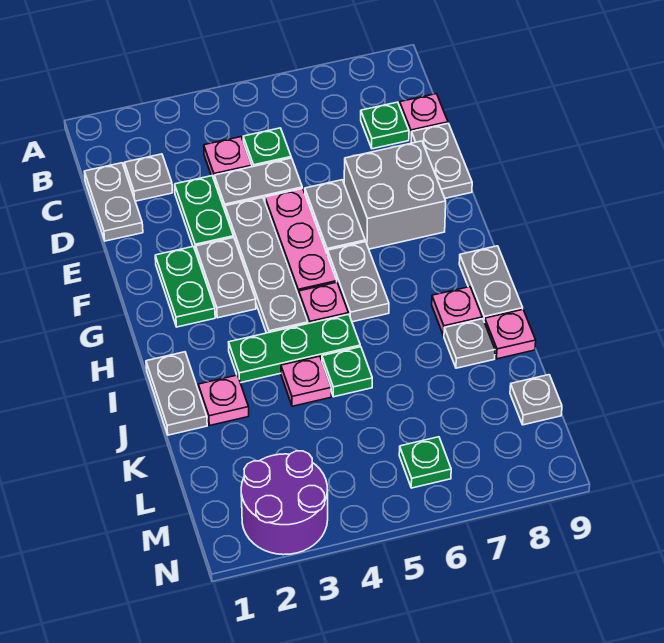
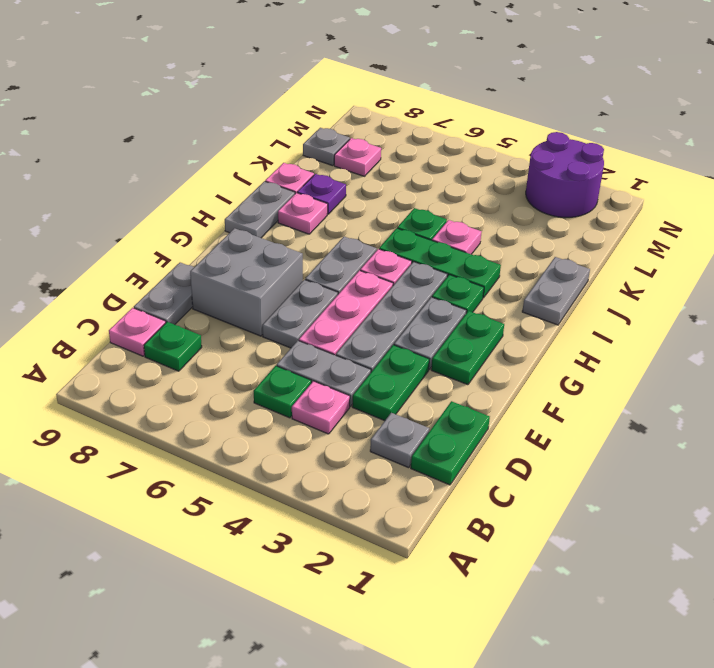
grey 1x2 plate [84,163,143,241] -> green 1x2 plate [411,401,490,485]
pink 1x1 plate [198,375,249,426] -> pink 1x1 plate moved to [334,138,381,176]
grey 1x1 plate [444,319,495,368] -> purple 1x1 plate [297,174,346,214]
green 1x1 plate [399,437,451,488] -> green 1x1 plate moved to [432,275,484,313]

